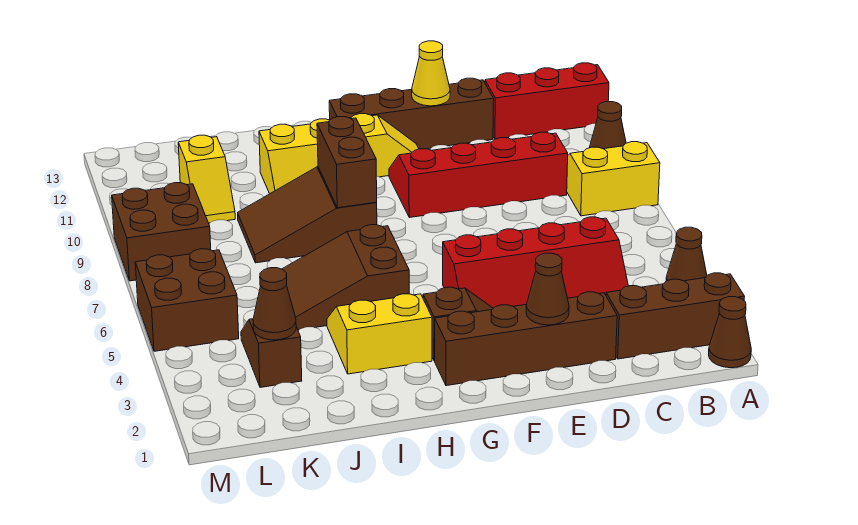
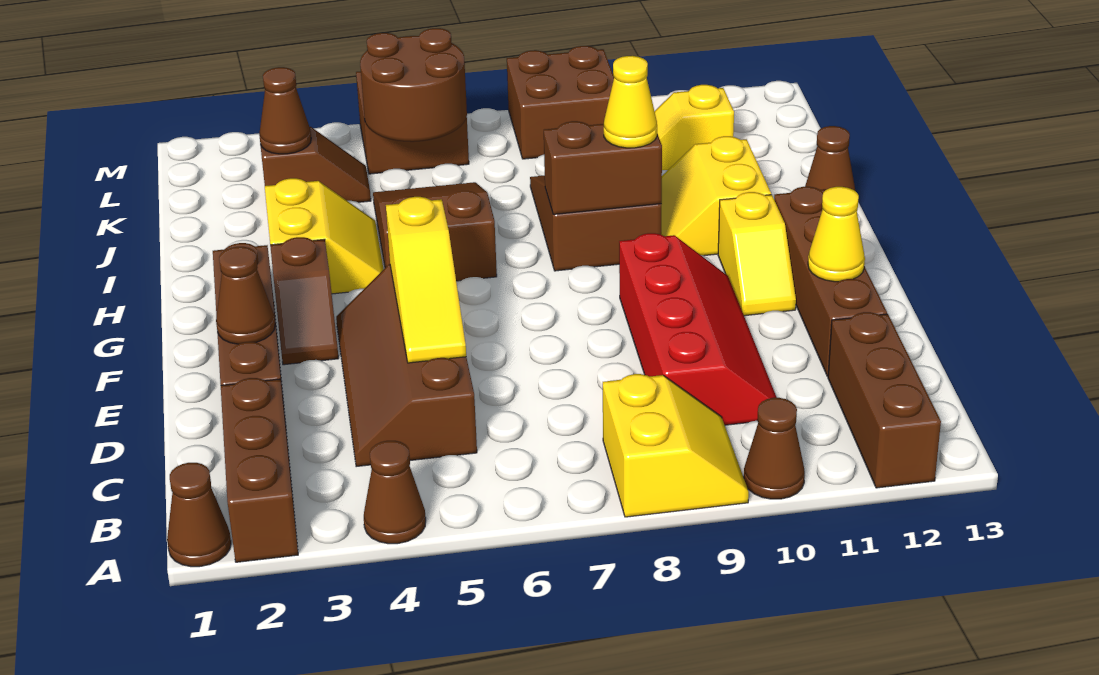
red 1x3 brick [485,63,609,139] -> brown 1x3 brick [828,312,941,488]
red 2x4 slope [443,217,628,308] -> brown 2x4 slope [336,264,477,467]
none -> yellow 1x3 slope [386,197,466,363]
none -> yellow 1x1 cone [604,56,657,148]
none -> brown 1x1 cone [805,126,855,191]
none -> brown 2x2 round brick [360,28,467,142]

